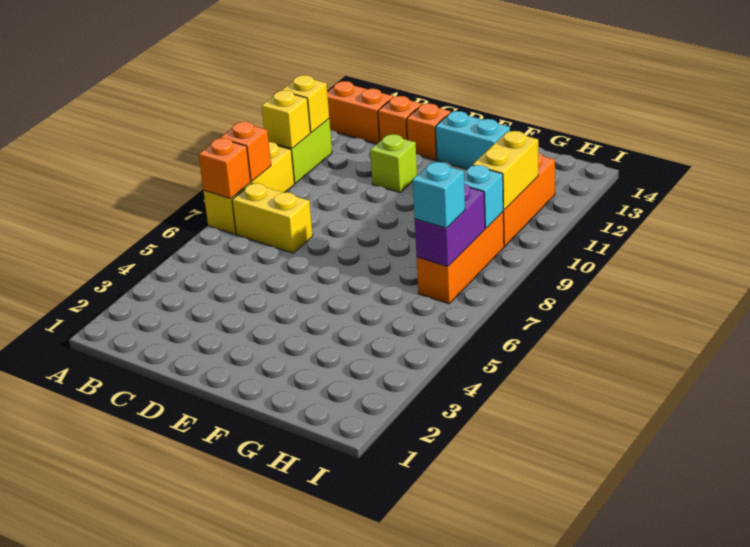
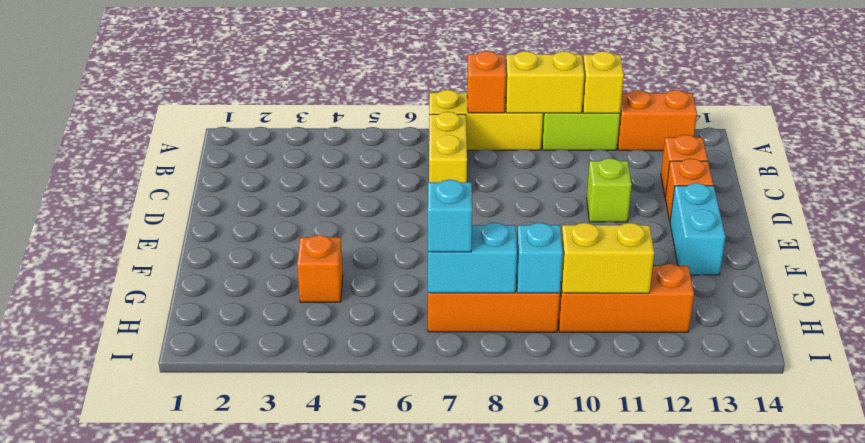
orange 1x1 brick [199,138,251,199] -> orange 1x1 brick moved to [297,235,343,302]
yellow 1x1 brick [262,90,310,149] -> yellow 1x2 brick [505,51,584,113]
orange 1x2 brick [327,81,394,144] -> orange 1x2 brick turned to [617,90,697,151]
purple 1x2 brick [415,184,485,267] -> cyan 1x2 brick [428,223,517,293]

